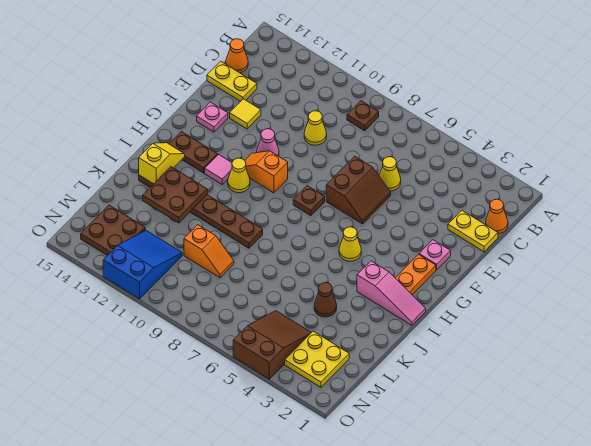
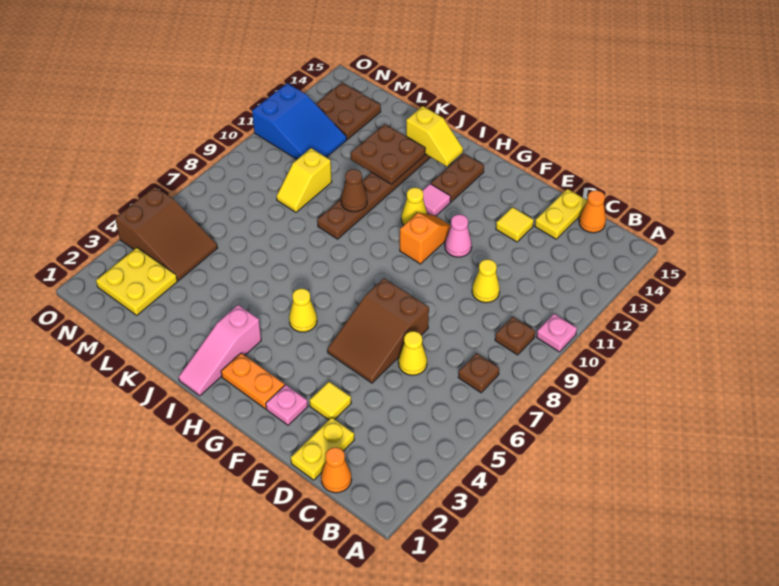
none -> yellow 1x1 tile [310,382,351,420]
brown 2x2 slope [326,156,391,224] -> brown 2x3 slope [327,278,429,383]
pink 1x1 plate [197,102,228,132] -> pink 1x1 plate moved to [537,314,577,352]
brown 1x1 plate [293,186,325,216] -> brown 1x1 plate moved to [458,353,499,393]
brown 1x1 cone [314,283,337,317] -> brown 1x1 cone moved to [341,169,367,212]
orange 1x2 slope [184,225,234,278] -> yellow 1x2 slope [276,148,332,212]

